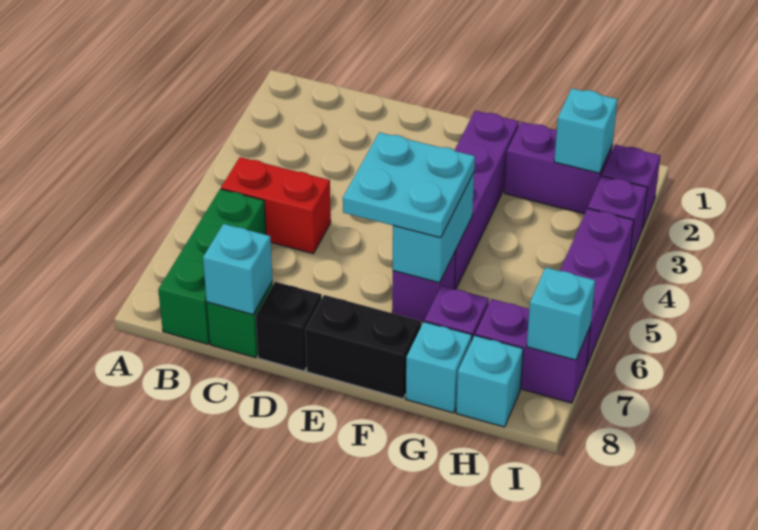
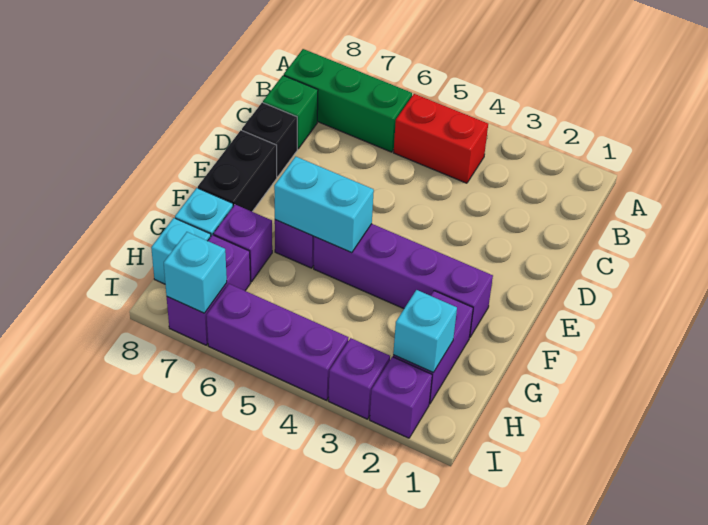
red 1x2 brick [221,157,331,254] -> red 1x2 brick turned to [394,94,488,183]
cyan 1x1 brick [203,224,273,314] -> none
cyan 2x2 plate [343,132,475,238] -> none

